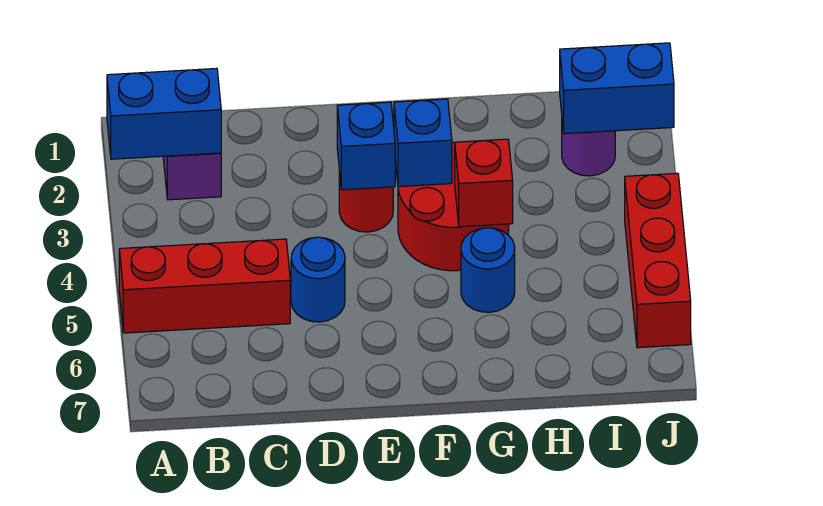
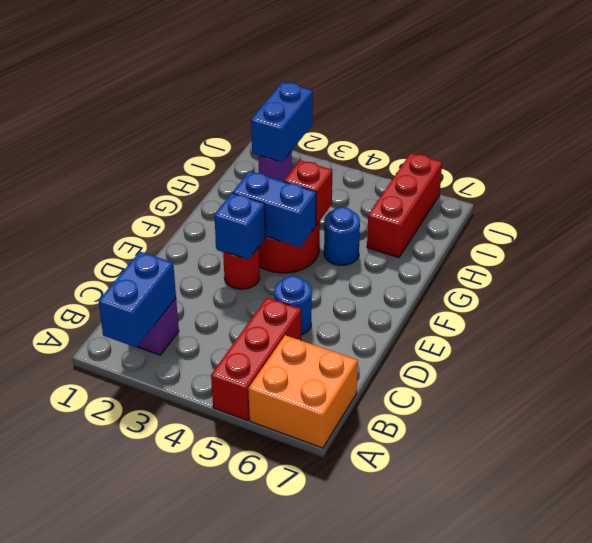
none -> orange 2x2 brick [248,335,358,448]
blue 1x1 brick [394,99,452,187] -> blue 1x2 brick [233,171,316,247]
red 1x3 brick [625,173,691,348] -> red 1x3 brick turned to [367,153,442,258]

